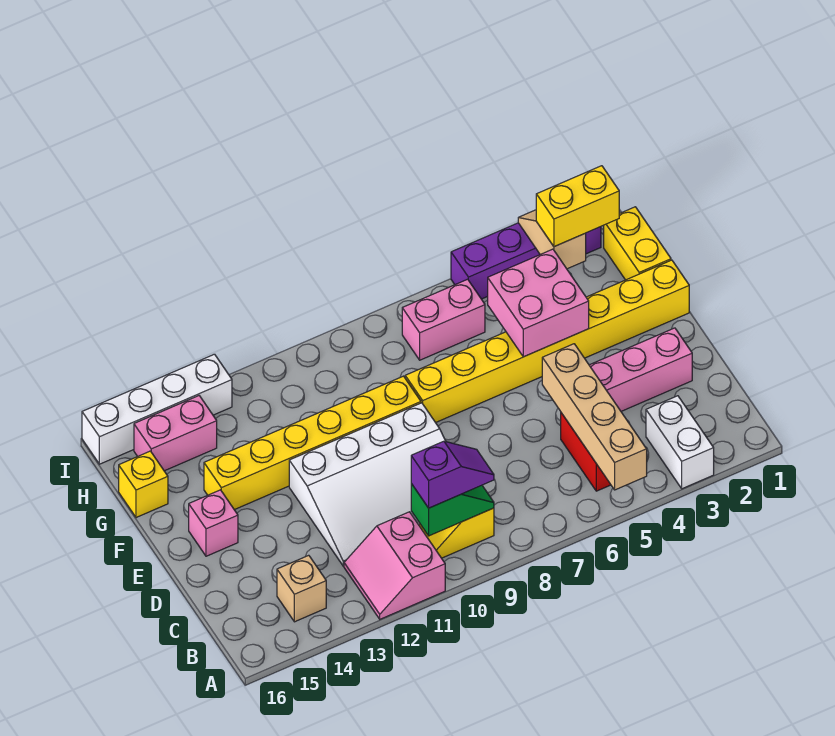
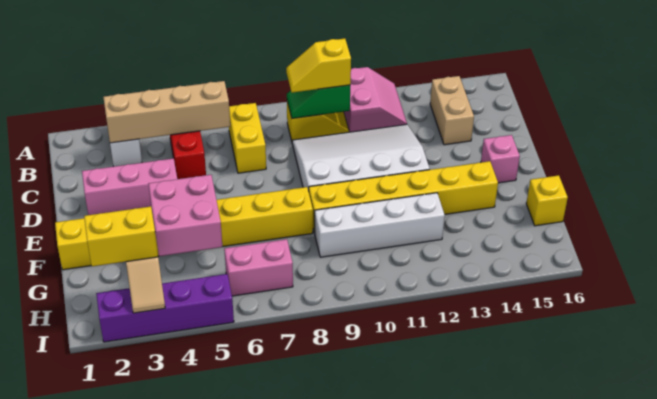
tan 1x4 brick [542,344,647,490] -> tan 1x4 brick turned to [103,81,230,143]
purple 1x2 slope [411,441,494,508] -> yellow 1x2 slope [286,38,351,93]
tan 1x1 brick [277,555,326,622] -> tan 1x2 brick [430,76,474,145]
yellow 1x2 brick [604,207,671,280] -> yellow 1x2 brick moved to [229,103,266,173]
pink 1x2 brick [134,396,217,471] -> none
white 1x4 brick [82,354,232,464] -> white 1x4 brick moved to [315,193,445,257]

